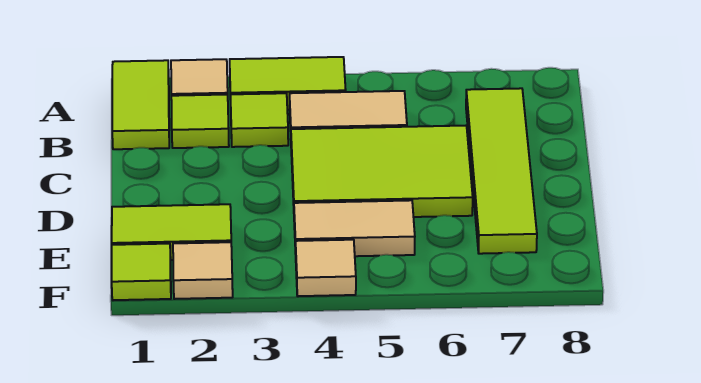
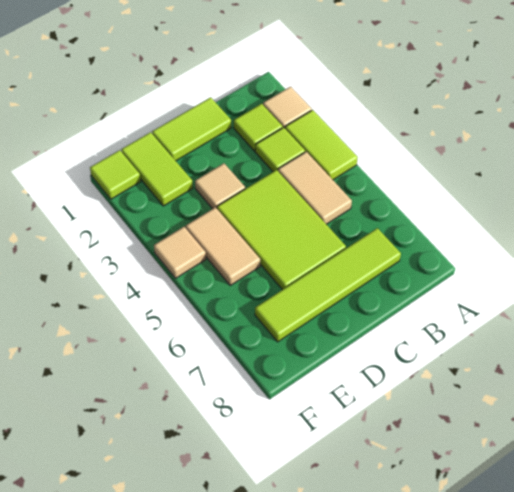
lime 1x2 tile [112,60,169,149] -> lime 1x2 tile moved to [152,97,231,161]
tan 1x1 tile [173,242,233,299] -> tan 1x1 tile moved to [195,163,245,209]

